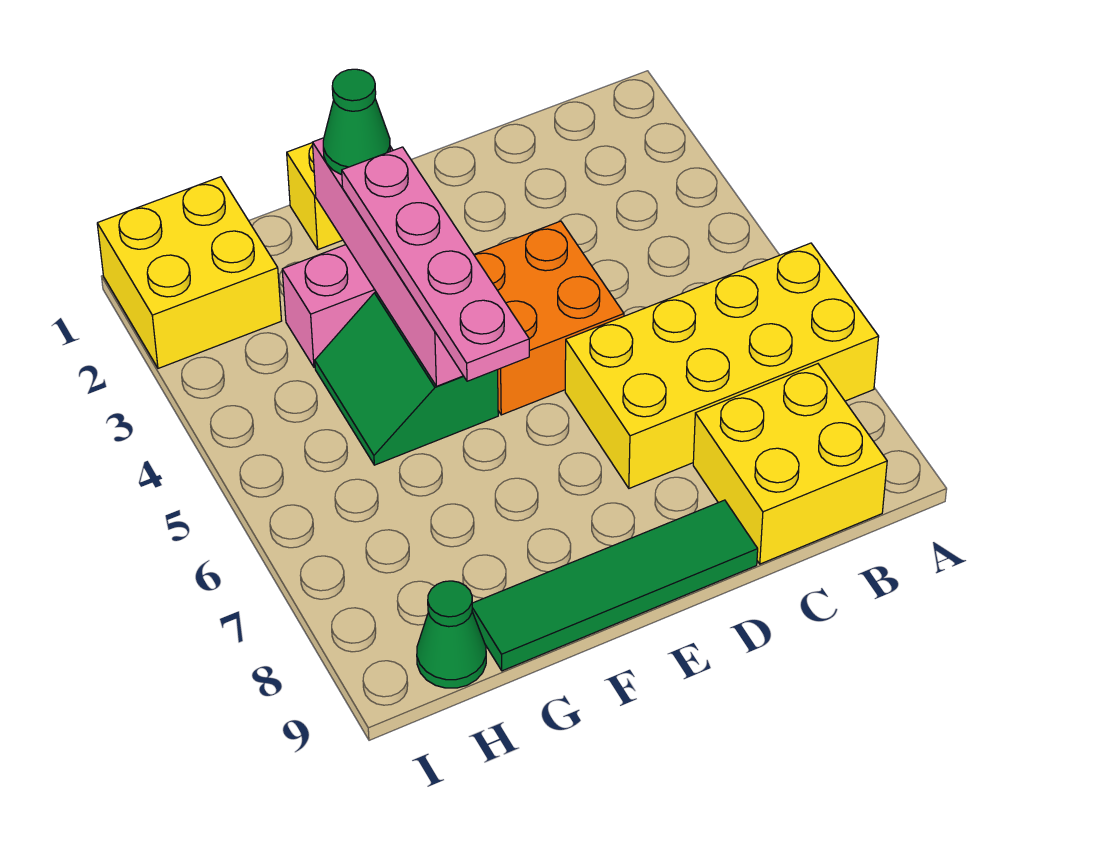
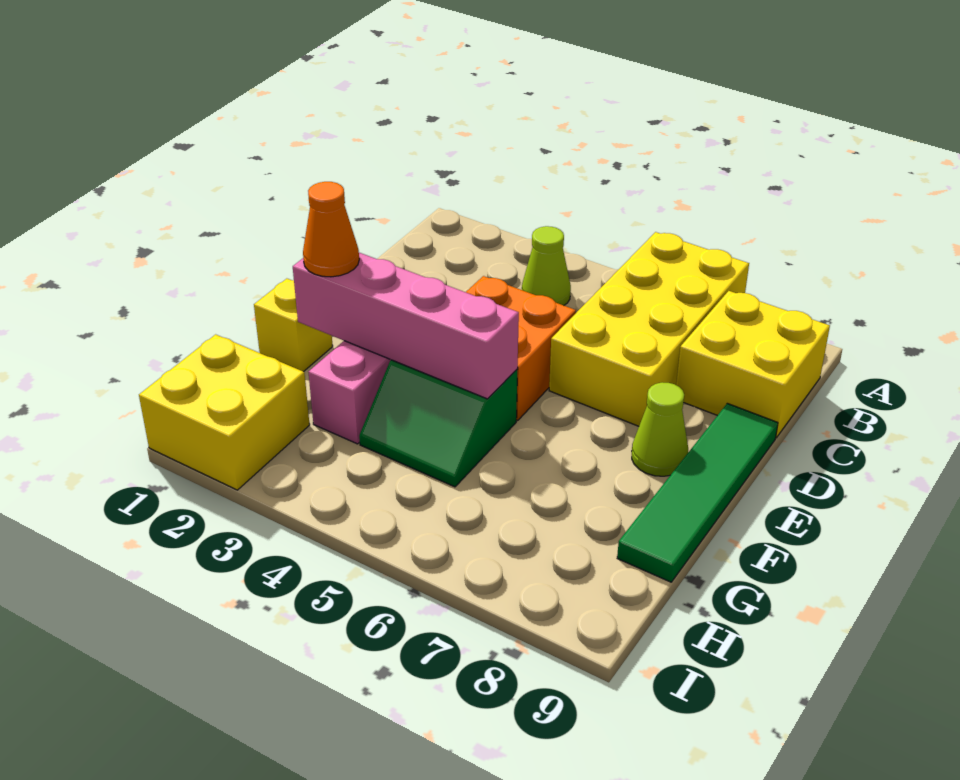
none -> lime 1x1 cone [522,226,571,305]
none -> lime 1x1 cone [632,382,688,476]
green 1x1 cone [323,69,390,175] -> orange 1x1 cone [303,182,359,277]
pink 1x4 plate [342,147,529,381] -> none
green 1x1 cone [417,581,486,688] -> none

